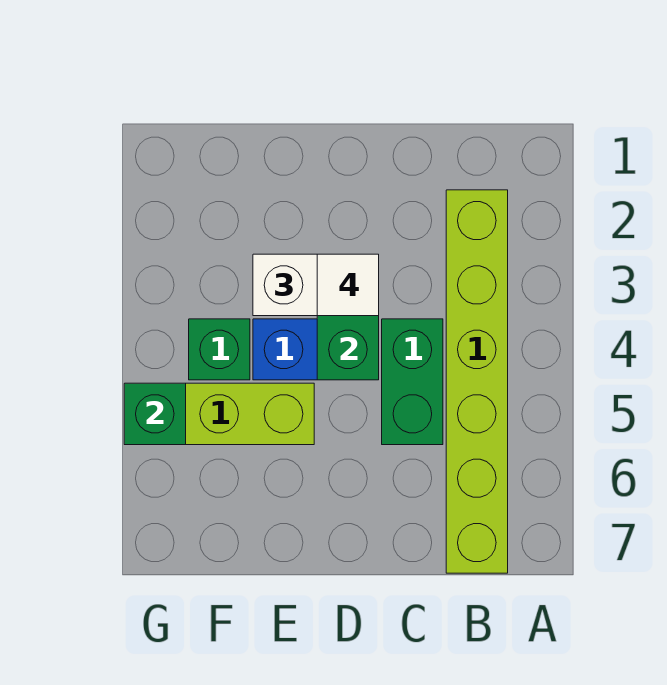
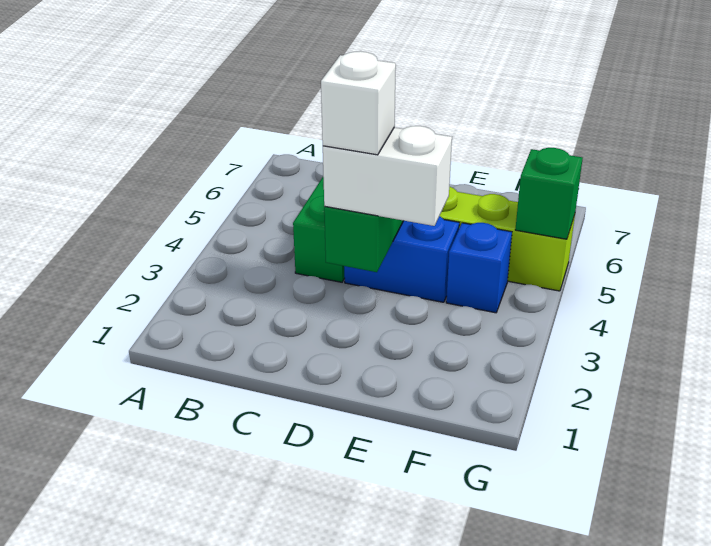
lime 1x6 brick [446,190,508,573] -> none
white 1x1 tile [317,254,379,316] -> white 1x1 brick [321,51,396,155]
green 1x1 brick [189,319,250,380] -> blue 1x1 brick [446,223,512,313]

